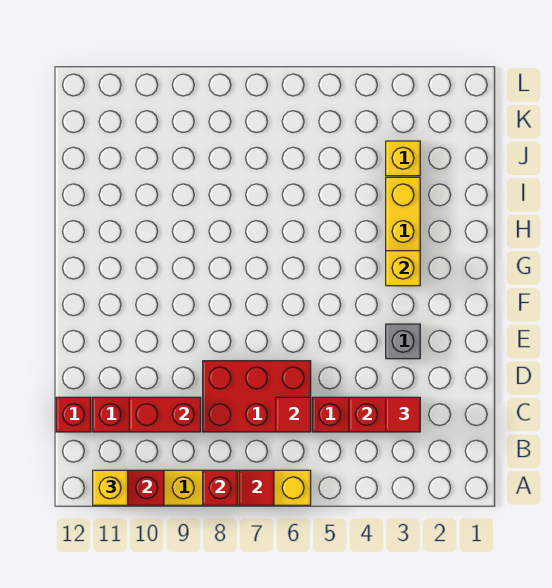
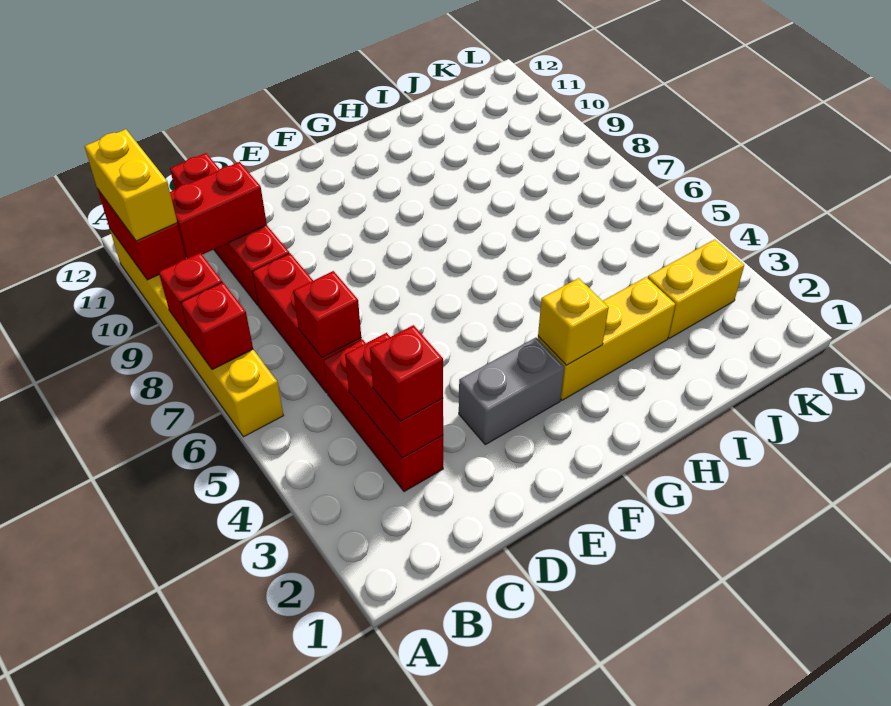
red 1x1 tile [239,470,274,505] -> red 1x1 brick [181,282,253,370]
yellow 1x1 brick [93,470,128,505] -> yellow 1x2 brick [84,129,177,241]
red 1x1 tile [386,397,420,432] -> red 1x1 brick [370,325,443,421]
red 2x3 brick [203,361,311,432] -> red 1x3 brick [252,253,362,393]
red 1x1 tile [276,397,311,432] -> red 1x1 brick [293,271,361,358]
red 1x2 brick [129,397,201,432] -> red 1x2 brick turned to [170,162,267,259]
grey 1x1 brick [386,324,420,359] -> grey 1x2 brick [459,338,564,445]
yellow 1x1 brick [386,141,420,176] -> yellow 1x2 brick [648,239,744,338]

